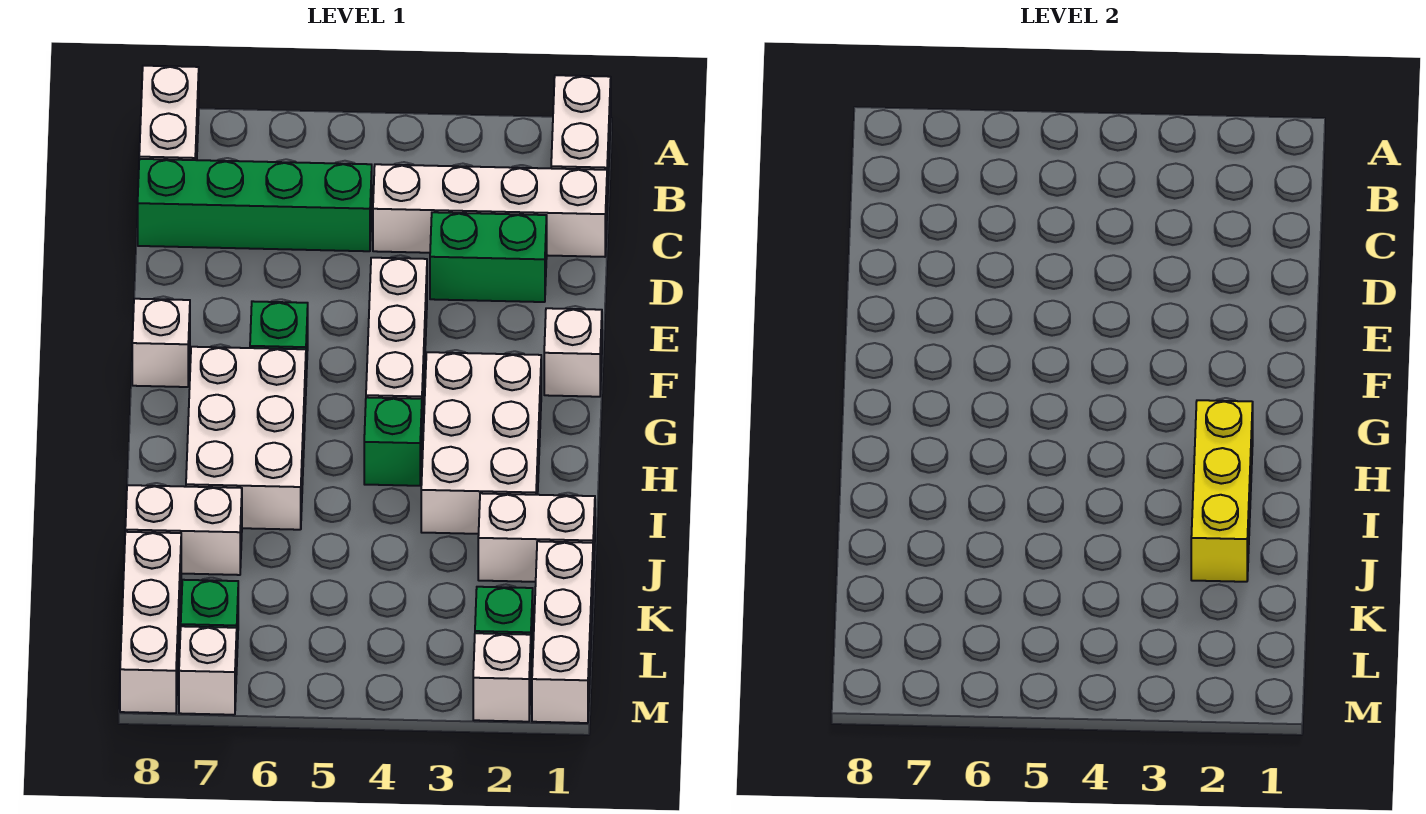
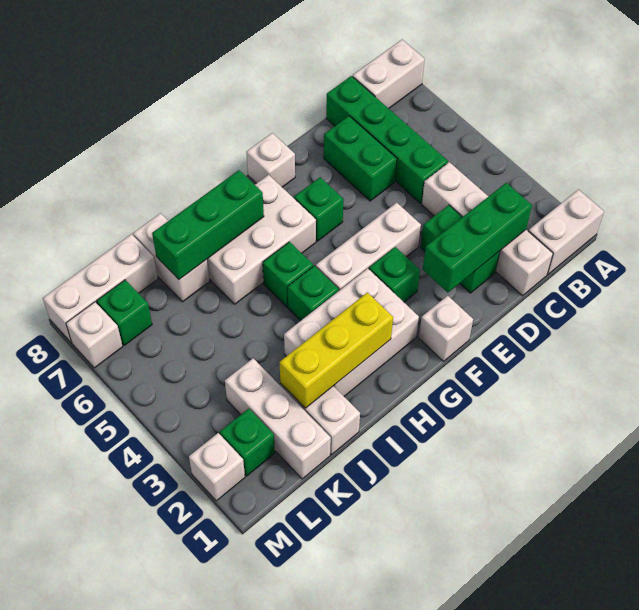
none -> green 1x3 brick [423,183,532,293]
none -> green 1x2 brick [324,116,397,201]
none -> green 1x1 brick [369,247,420,302]
none -> green 1x1 brick [263,242,313,307]
none -> green 1x3 brick [152,170,264,279]
white 1x3 brick [532,541,593,723] -> white 1x3 brick turned to [225,358,331,479]

